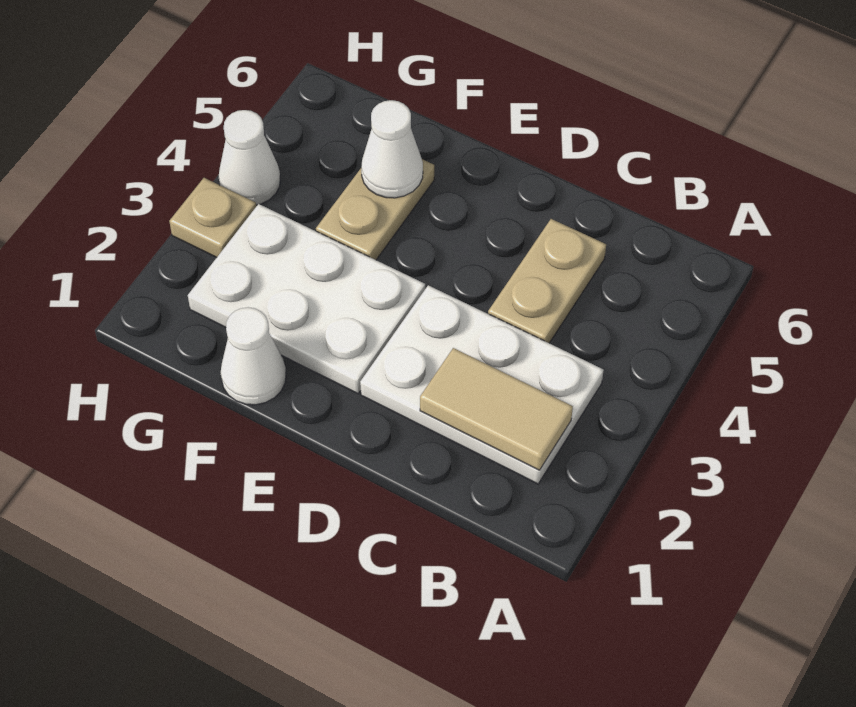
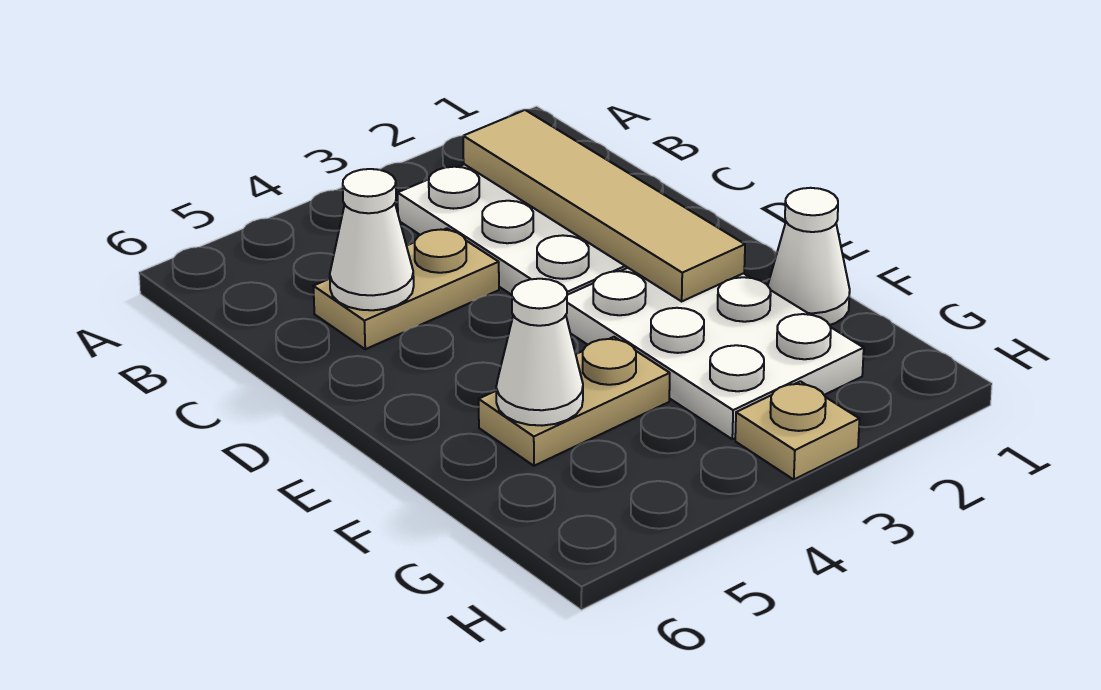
tan 1x2 tile [420,348,573,470] -> tan 1x4 tile [463,110,745,301]
white 1x1 cone [219,110,280,205] -> white 1x1 cone moved to [330,169,414,310]

